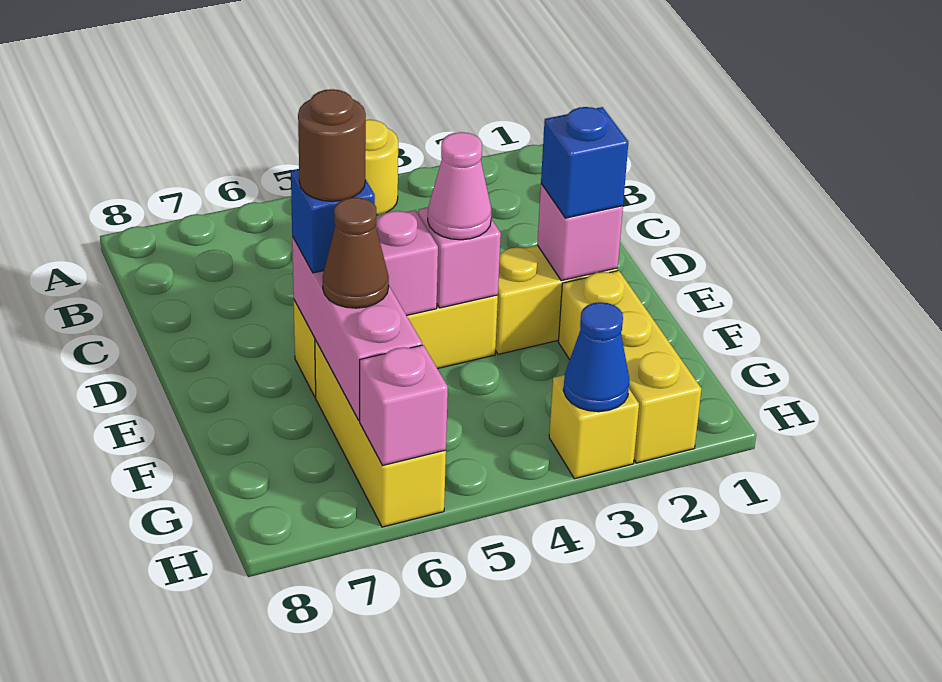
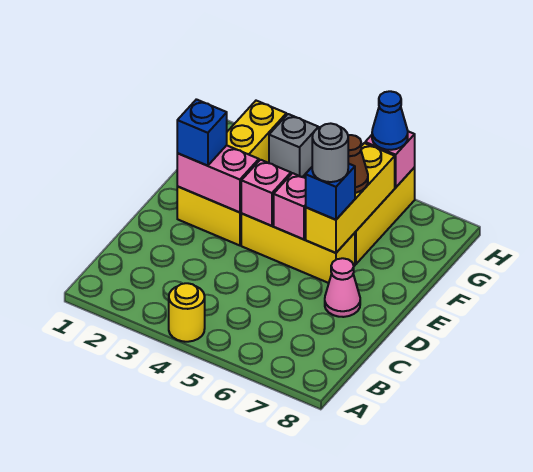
pink 1x1 brick [537,184,623,281] -> pink 1x2 brick [177,145,259,212]
pink 1x1 cone [428,132,492,240] -> pink 1x1 cone moved to [325,258,360,317]
pink 1x3 brick [292,236,422,421] -> yellow 1x3 brick [306,143,395,253]
brown 1x1 round brick [298,89,366,201] -> grey 1x1 round brick [312,123,348,182]
yellow 1x1 brick [549,375,639,479] -> grey 1x1 brick [269,114,318,177]
blue 1x1 cone [563,302,629,412] -> blue 1x1 cone moved to [372,91,408,150]

